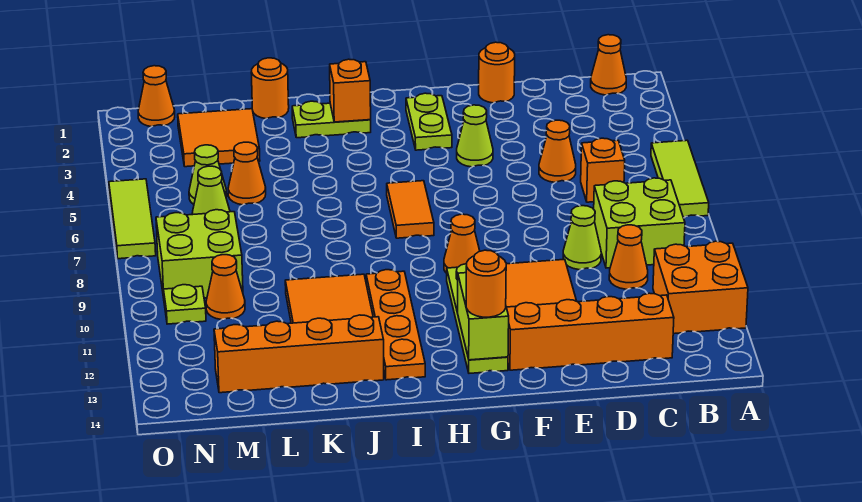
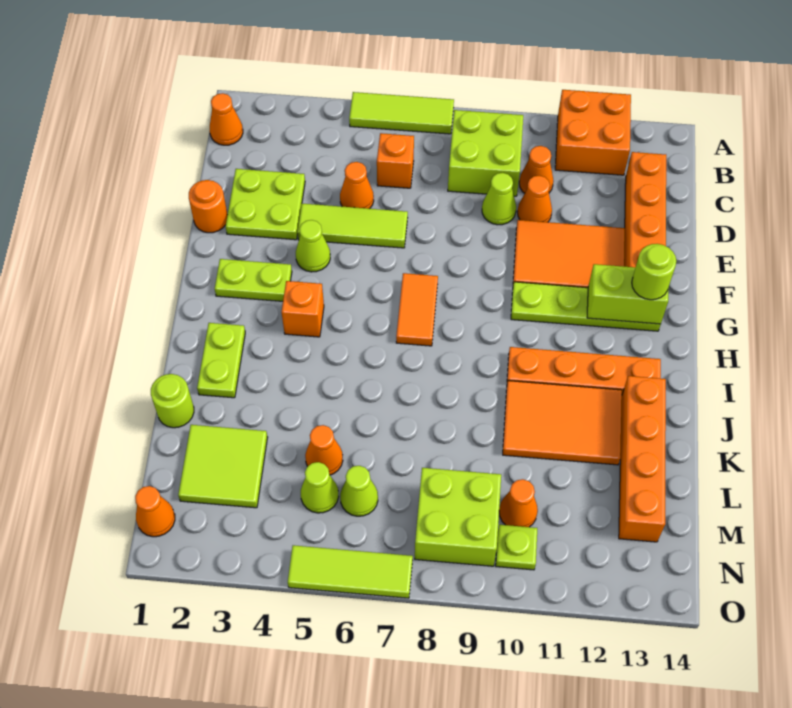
none -> lime 2x2 plate [226,169,305,240]
none -> lime 1x3 tile [298,204,408,248]
orange 1x1 cone [444,214,480,273] -> orange 1x1 cone moved to [518,176,552,222]
orange 1x1 round brick [466,250,506,317] -> lime 1x1 round brick [632,244,676,300]
orange 1x2 tile [387,181,434,238] -> orange 1x2 tile turned to [396,273,438,346]
orange 1x1 brick [330,59,371,122] -> orange 1x1 brick moved to [281,281,324,337]
orange 1x1 round brick [251,58,289,119] -> lime 1x1 round brick [151,374,194,428]
orange 2x2 tile [178,109,260,167] -> lime 2x2 tile [178,425,268,508]

